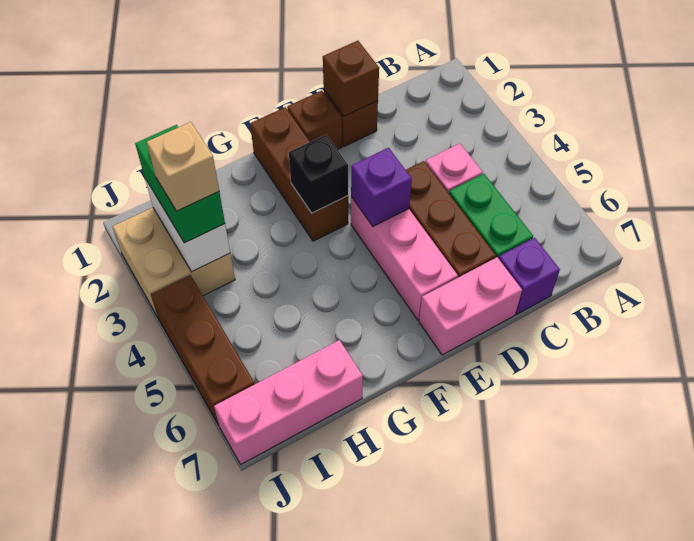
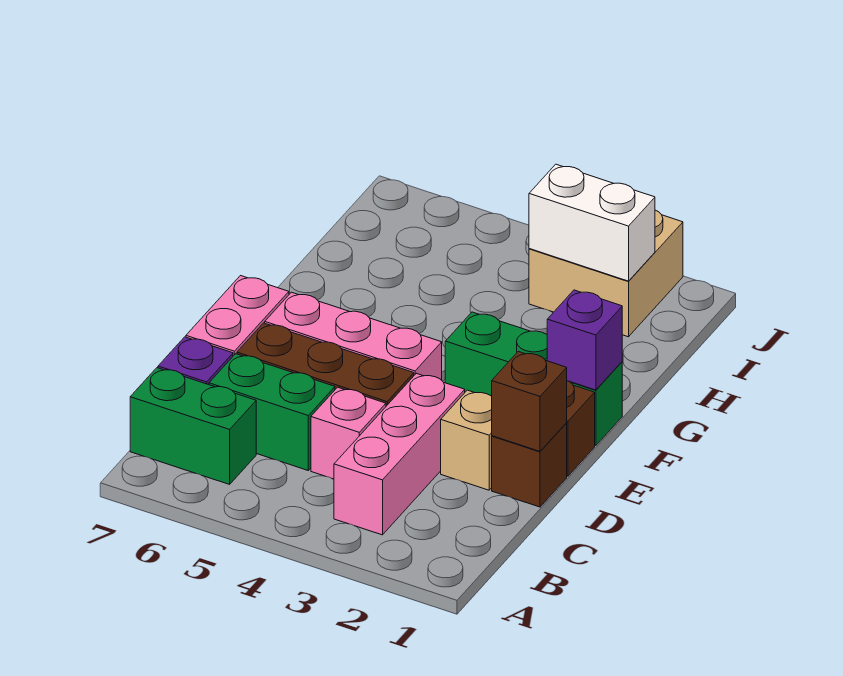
purple 1x1 brick [351,148,412,226] -> purple 1x1 brick moved to [547,290,622,390]
brown 1x3 brick [250,107,348,241] -> green 1x3 brick [445,312,622,446]
black 1x1 brick [289,135,348,213] -> none
pink 1x3 brick [214,340,363,464] -> pink 1x3 brick moved to [334,373,465,535]
green 1x2 brick [135,125,225,243] -> green 1x2 brick moved to [130,368,256,484]
tan 1x1 brick [147,122,219,211] -> tan 1x1 brick moved to [441,390,492,490]
brown 1x3 brick [151,275,255,425] -> none

